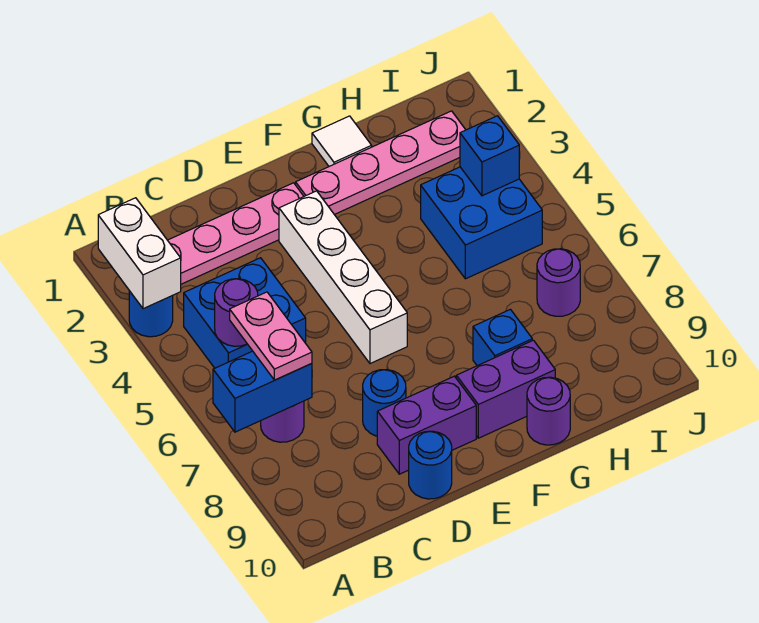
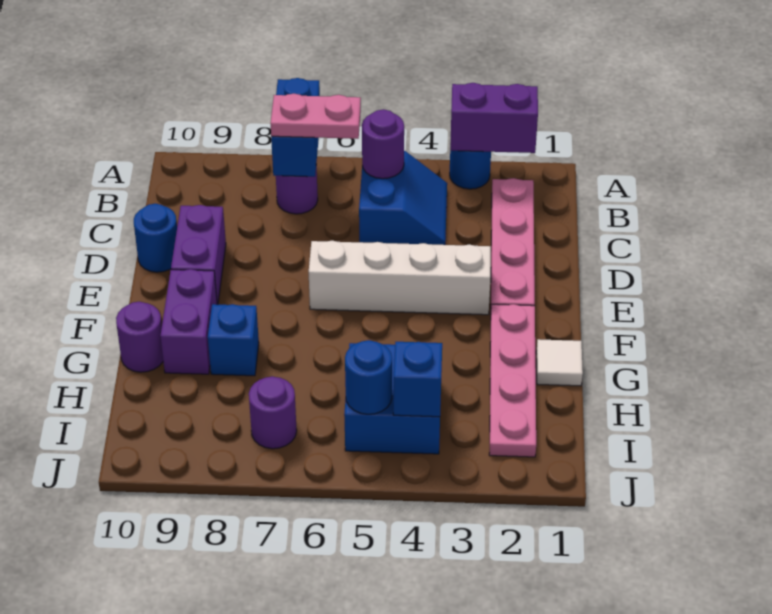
white 1x2 brick [98,198,181,309] -> purple 1x2 brick [450,83,538,153]
blue 2x2 brick [184,258,306,368] -> blue 2x2 slope [359,151,447,245]
blue 1x1 round brick [363,370,406,436] -> blue 1x1 round brick moved to [345,340,392,414]

